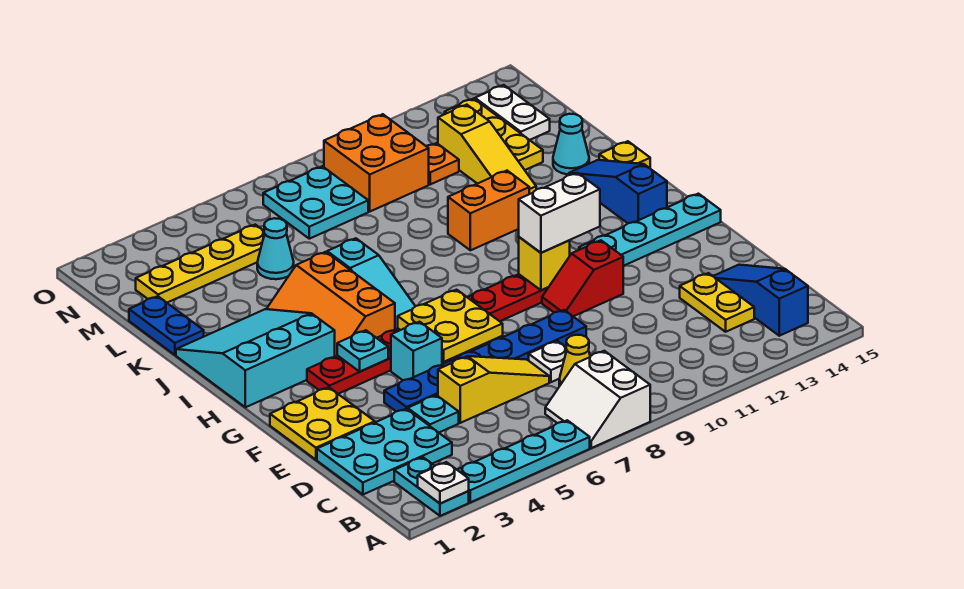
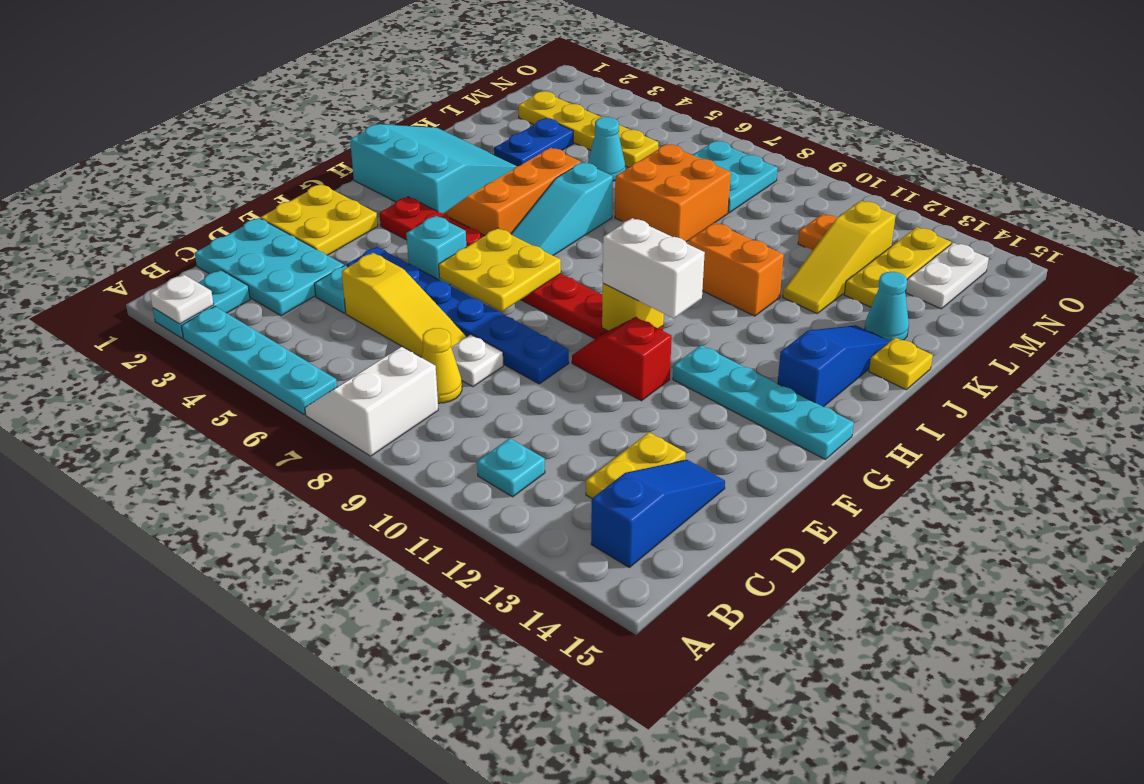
cyan 1x1 plate [337,330,388,372] -> cyan 1x1 plate moved to [477,438,545,497]
blue 1x2 plate [129,296,204,355] -> blue 1x2 plate moved to [494,119,573,166]
orange 2x2 brick [324,114,429,211] -> orange 2x2 brick moved to [615,144,731,242]

